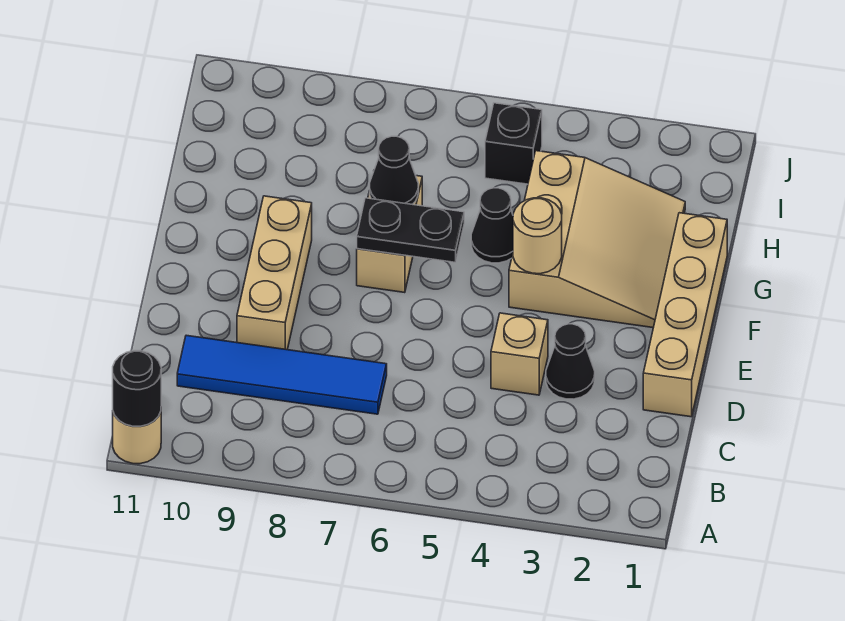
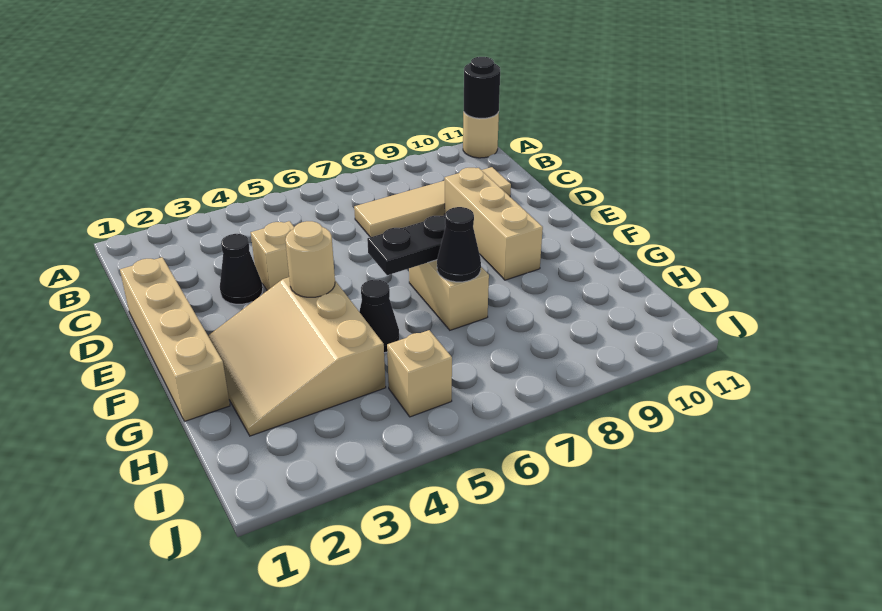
blue 1x4 tile [177,335,387,414] -> tan 1x4 tile [354,167,511,237]
black 1x1 brick [485,103,542,184] -> tan 1x1 brick [387,330,452,417]

